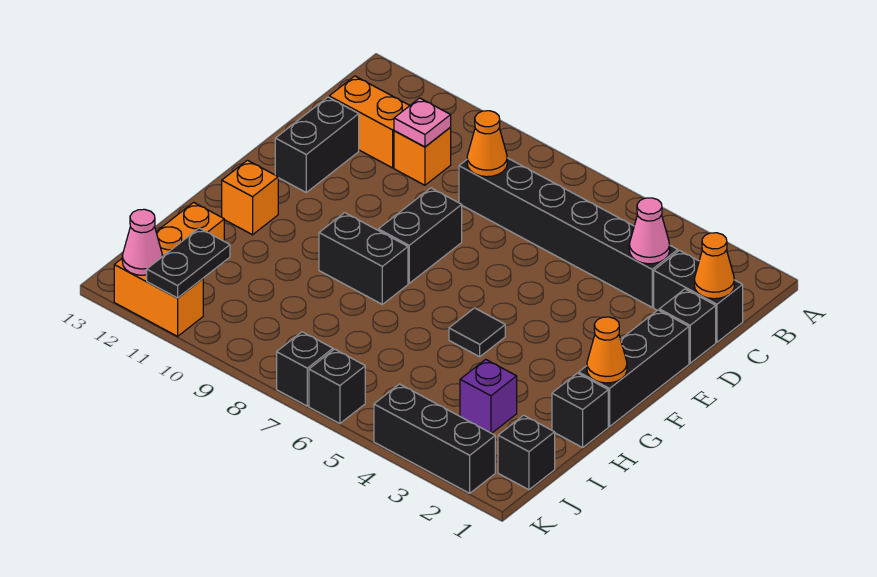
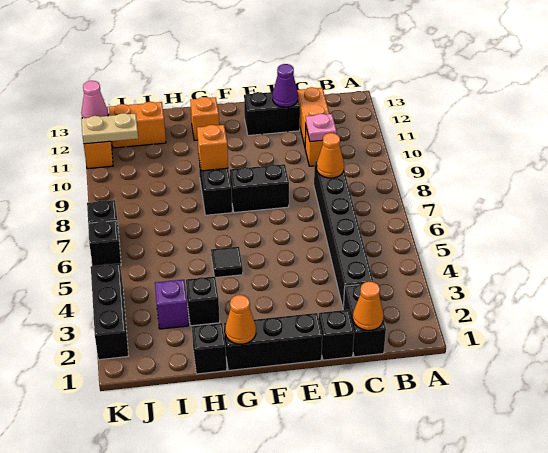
pink 1x1 cone [629,198,670,264] -> none
none -> purple 1x1 cone [273,64,298,107]
none -> orange 1x1 brick [197,125,228,171]
black 1x1 brick [498,415,555,490] -> black 1x1 brick moved to [186,276,220,326]
black 1x2 plate [147,228,230,298] -> tan 1x2 plate [81,113,138,144]

